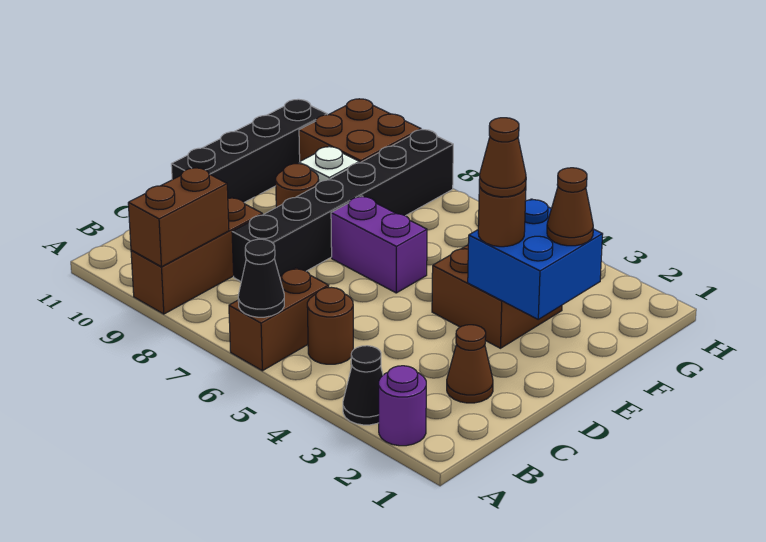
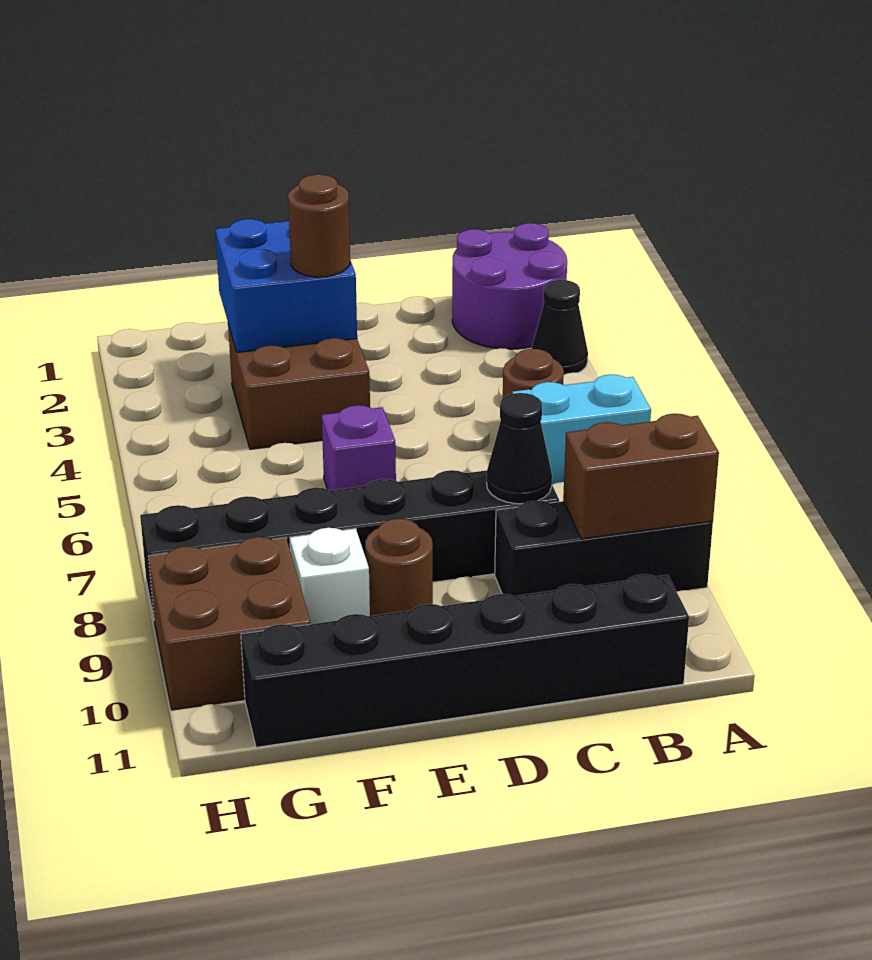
purple 1x1 round brick [379,366,426,446] -> purple 2x2 round brick [452,223,567,349]
brown 1x2 brick [229,268,329,371] -> cyan 1x2 brick [512,374,651,484]
black 1x1 cone [238,239,284,317] -> black 1x1 cone moved to [487,393,552,504]
brown 1x3 brick [131,198,263,314] -> black 1x3 brick [495,501,713,596]
brown 1x1 cone [447,325,493,403] -> none
black 1x4 brick [171,99,327,202] -> black 1x6 brick [241,574,689,747]
brown 1x1 cone [479,118,526,197] -> none
purple 1x2 brick [331,196,427,293] -> purple 1x1 brick [322,405,396,490]
brown 1x1 cone [547,168,593,246] -> none

